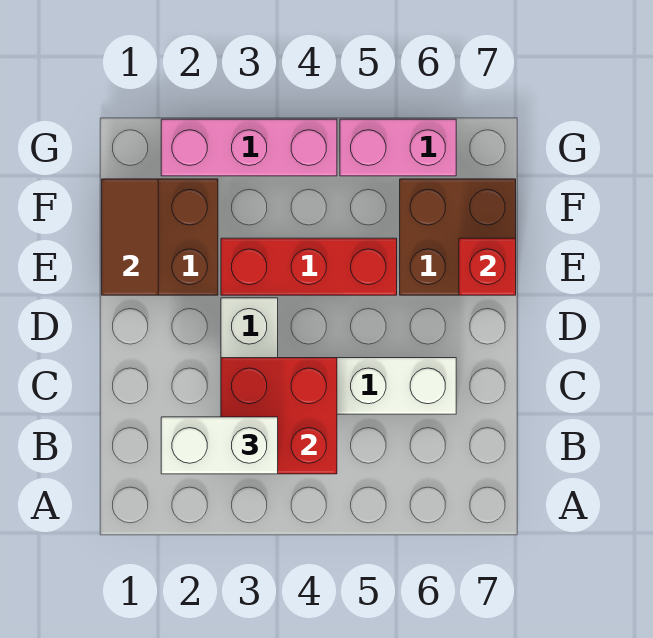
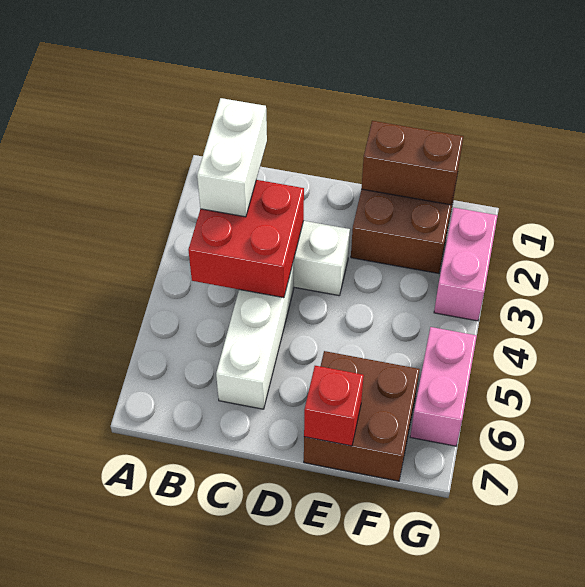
brown 1x2 tile [102,179,158,295] -> brown 1x2 brick [361,121,464,205]
red 1x3 brick [221,238,397,295] -> none
pink 1x3 brick [161,119,337,176] -> pink 1x2 brick [434,208,498,321]

